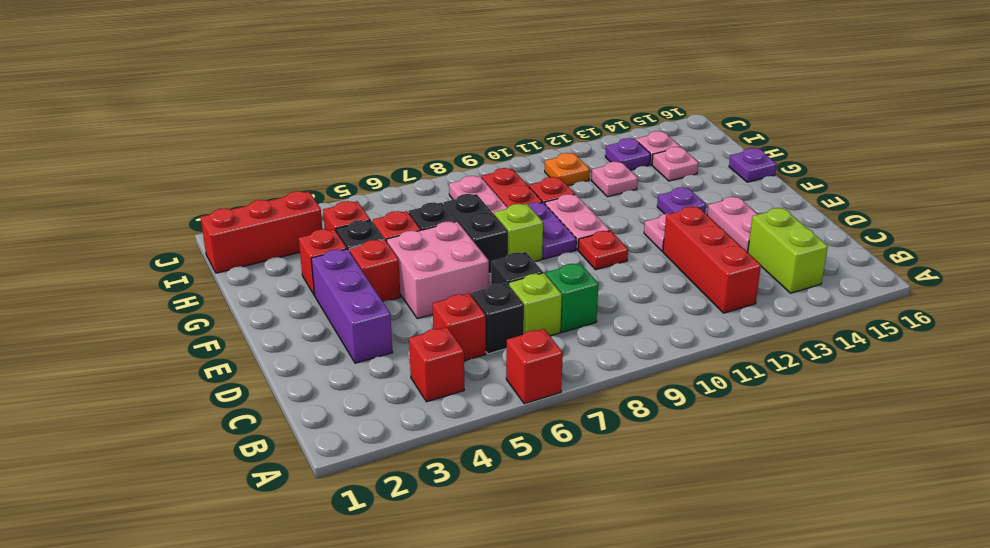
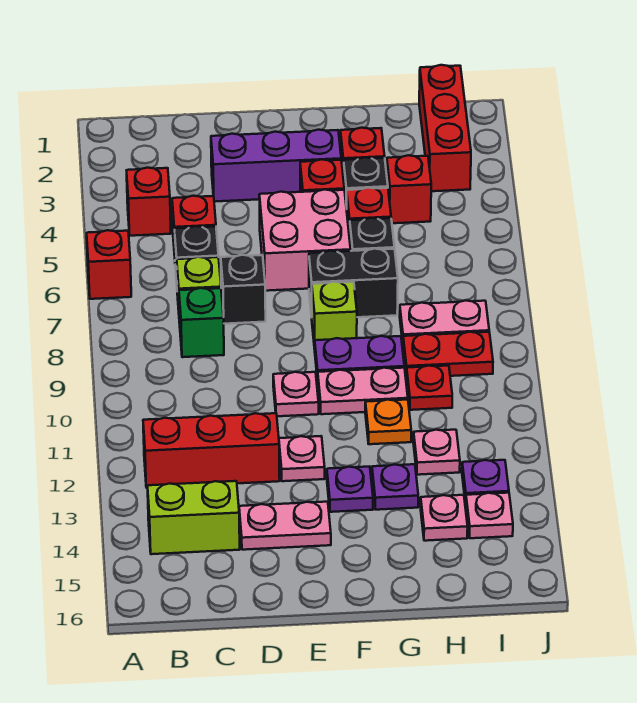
red 1x1 plate [578,231,628,270] -> pink 1x1 plate [273,372,319,416]
purple 1x1 plate [729,148,777,182] -> purple 1x1 plate moved to [372,464,418,510]
orange 1x1 plate [545,153,590,186] -> orange 1x1 plate moved to [365,400,411,444]

